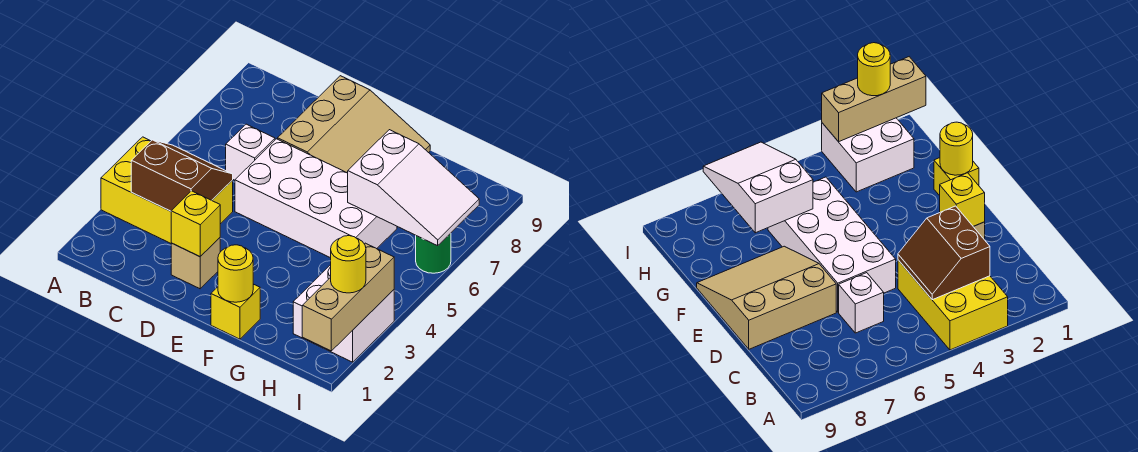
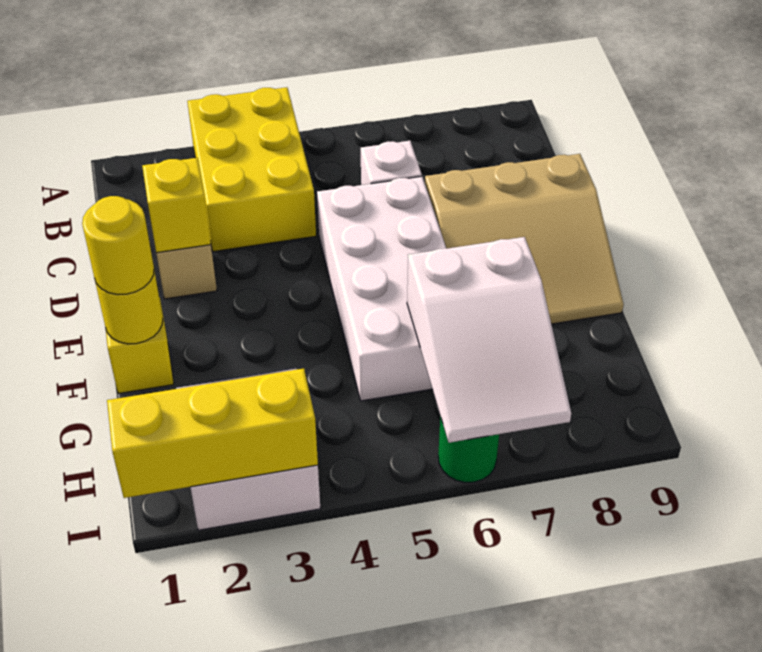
brown 2x2 slope [131,140,233,211] -> none
tan 1x3 brick [302,243,394,351] -> yellow 1x3 brick [107,368,318,498]
yellow 1x1 round brick [331,236,366,293] -> yellow 1x1 round brick moved to [82,196,154,295]

